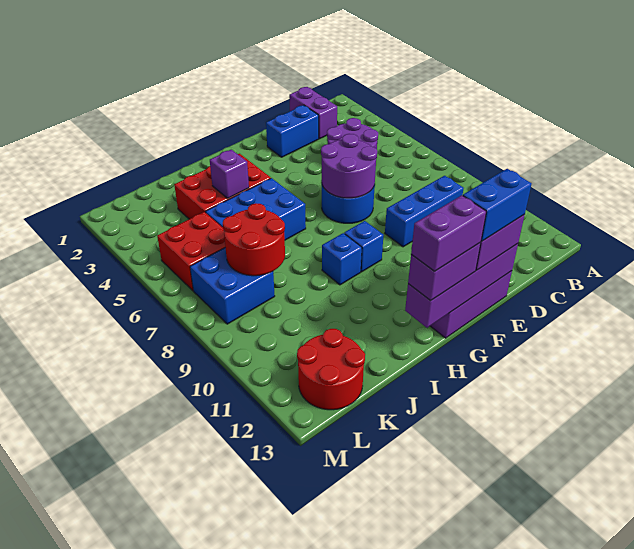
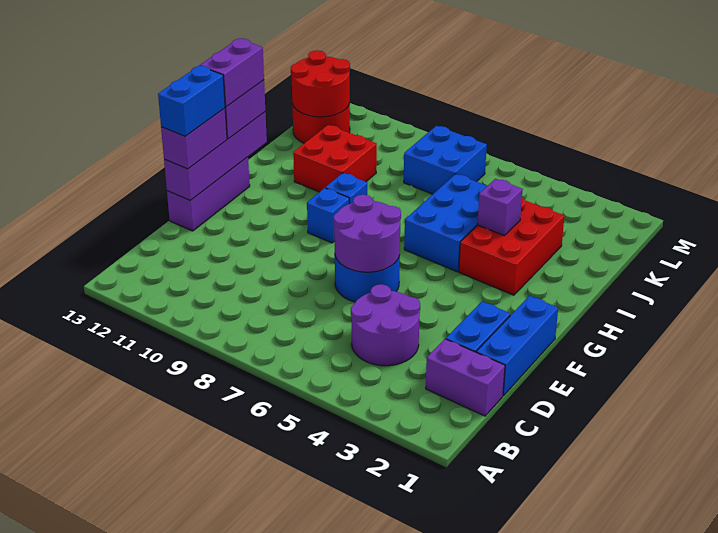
blue 1x3 brick [385,176,464,247] -> blue 1x3 brick moved to [476,296,558,396]
red 2x2 round brick [223,203,285,276] -> red 2x2 round brick moved to [291,50,350,117]
red 2x2 brick [157,212,225,291] -> red 2x2 brick moved to [293,125,377,192]

